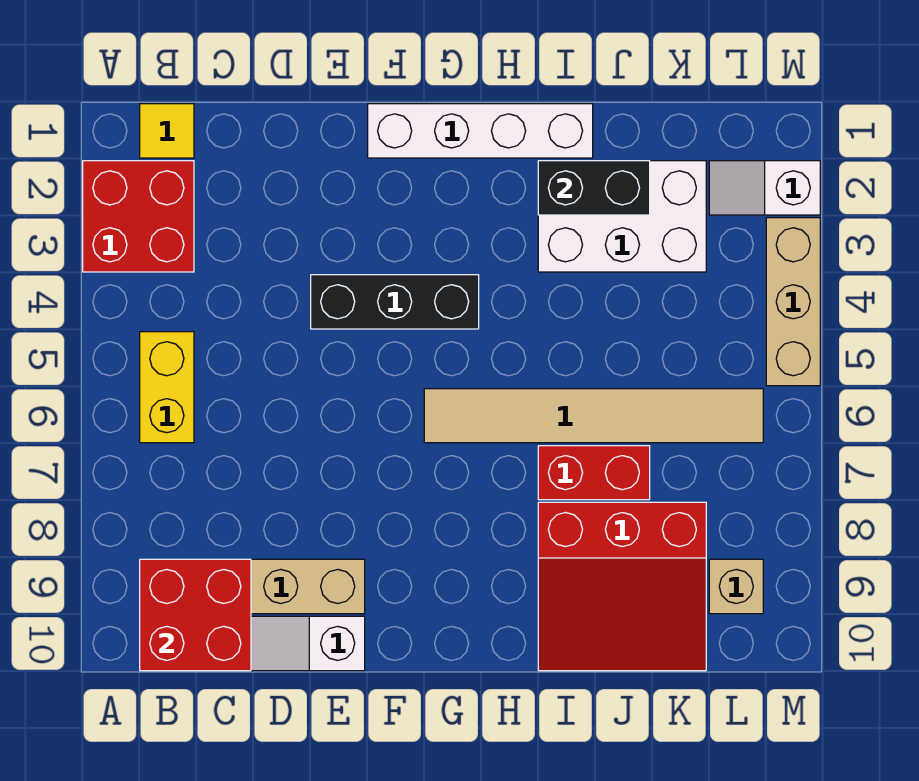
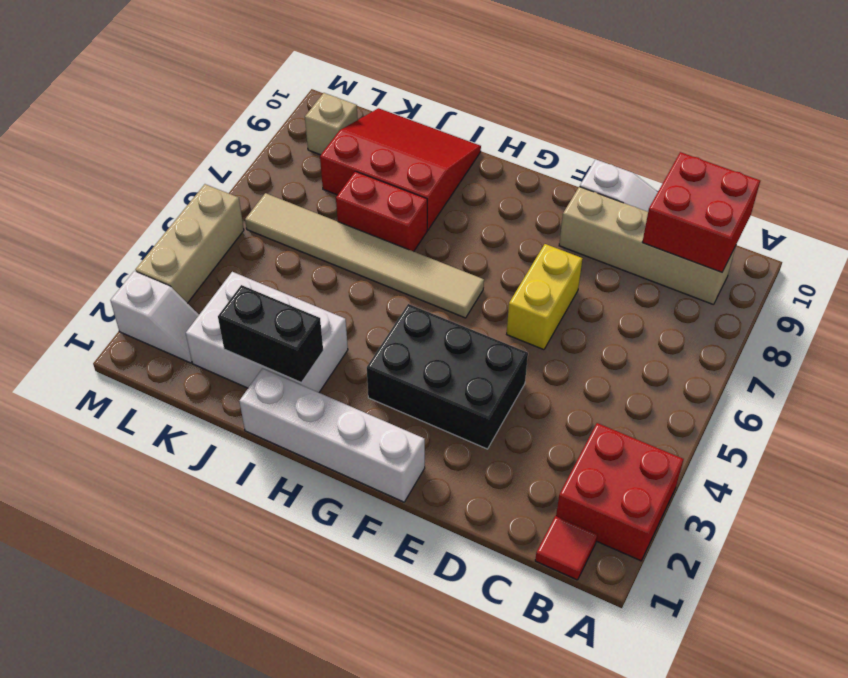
yellow 1x1 tile [140,104,194,158] -> red 1x1 tile [535,516,598,580]
yellow 1x2 brick [140,332,194,443] -> yellow 1x2 brick moved to [507,244,583,350]
black 1x3 brick [311,275,479,329] -> black 2x3 brick [367,304,528,449]

